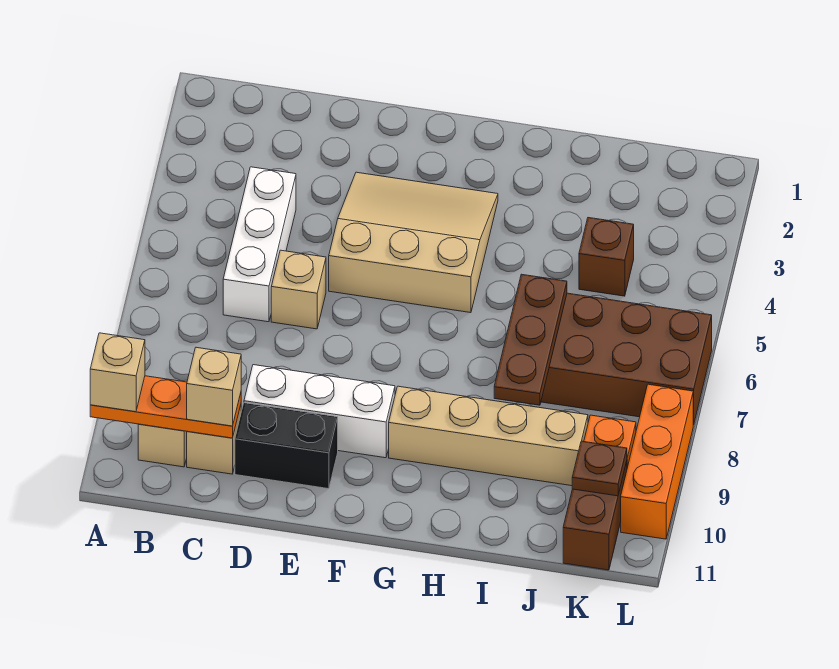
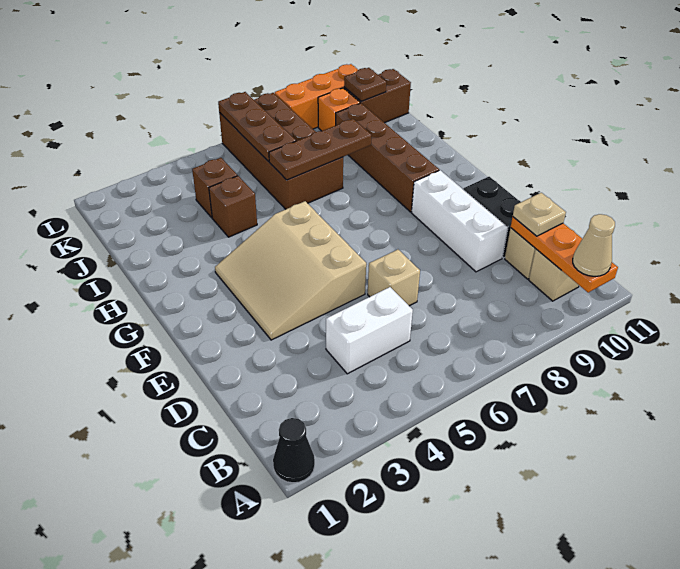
none -> black 1x1 cone [273,418,315,483]
tan 1x1 brick [90,333,145,412] -> tan 1x1 cone [573,214,615,276]
white 1x3 brick [223,167,296,322] -> white 1x2 brick [326,287,413,374]
tan 1x1 brick [187,347,241,426] -> tan 1x1 plate [513,193,566,236]
tan 1x4 brick [389,386,588,486] -> brown 1x4 brick [336,103,439,212]
none -> brown 1x1 brick [209,176,257,237]
none -> brown 1x3 plate [218,92,296,162]

